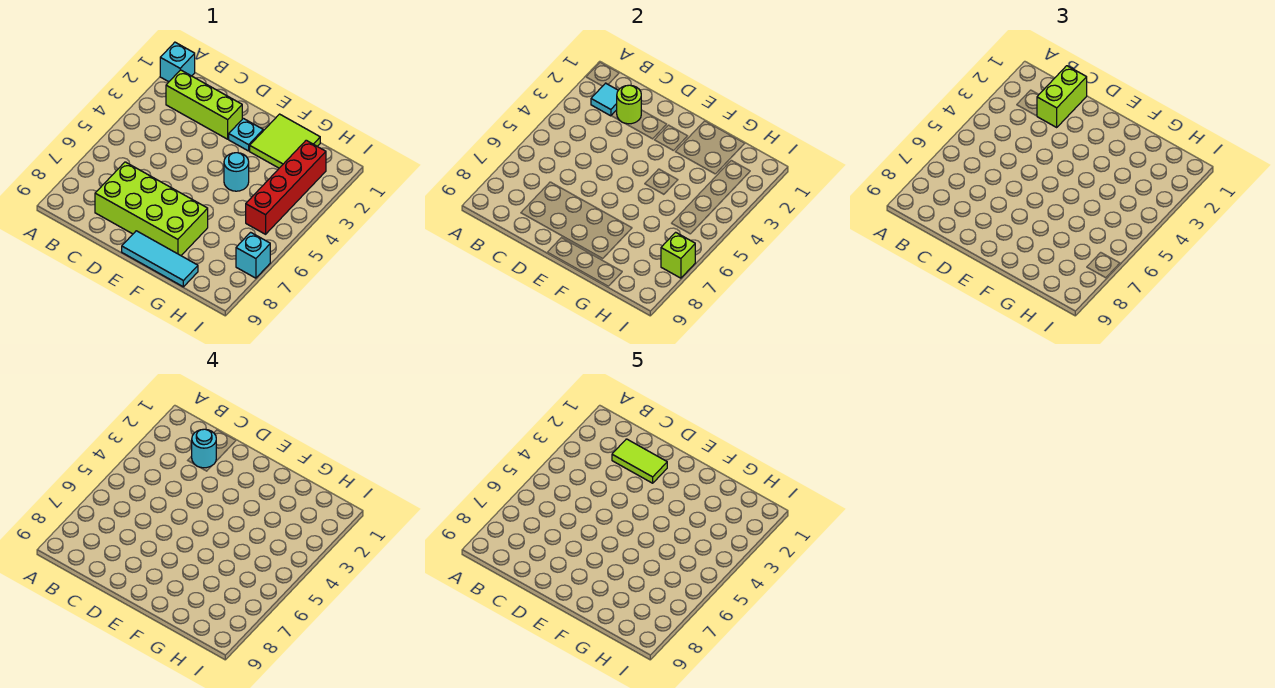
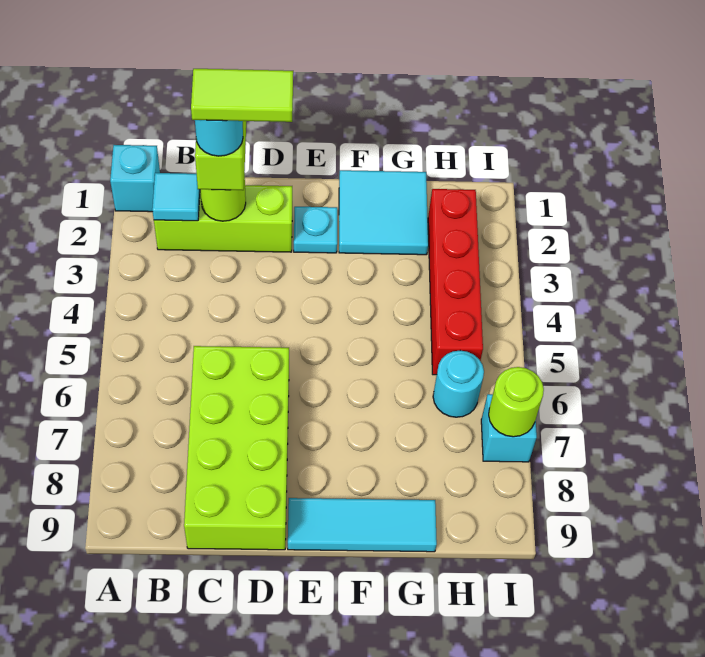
lime 2x4 brick [95,162,208,255] -> lime 2x4 brick turned to [184,346,289,550]
lime 2x2 tile [250,114,320,168] -> cyan 2x2 tile [339,170,428,255]
cyan 1x1 round brick [224,153,249,191] -> cyan 1x1 round brick moved to [433,351,484,417]
lime 1x1 brick [661,232,695,278] -> lime 1x1 round brick [489,367,544,437]

